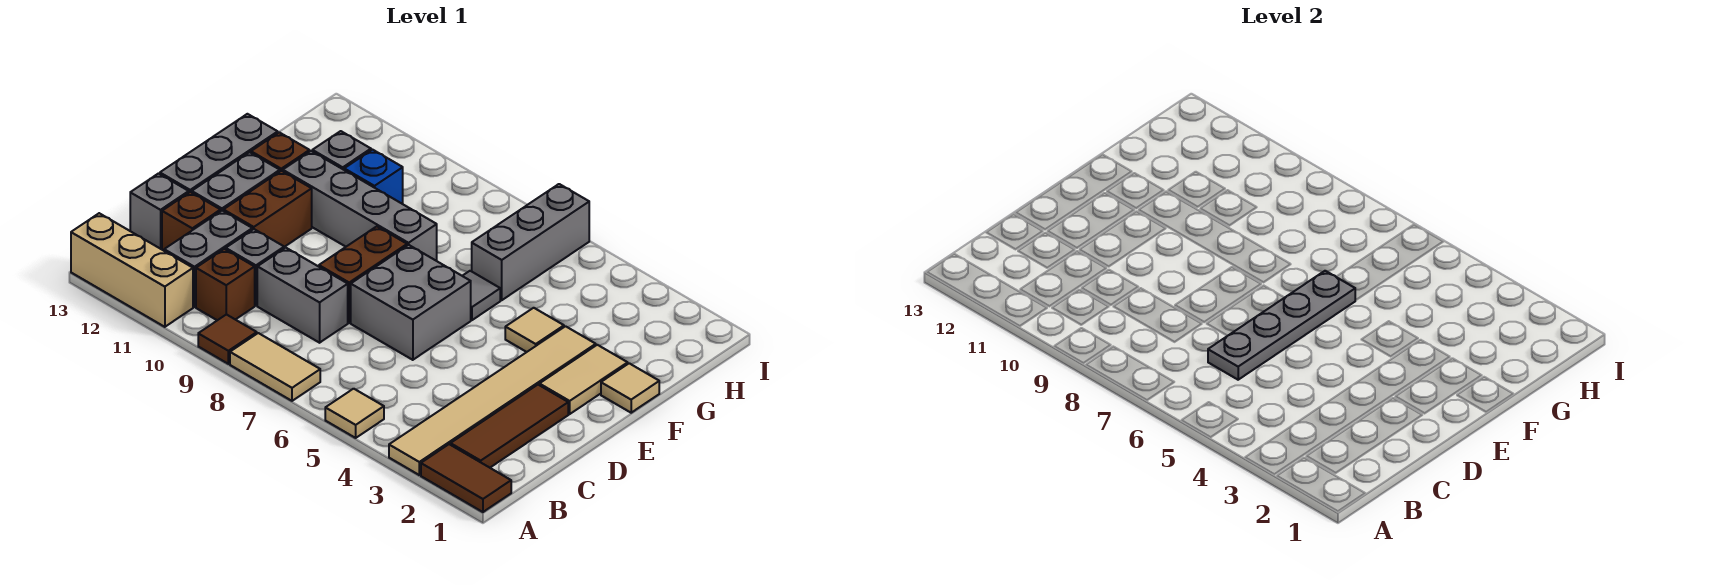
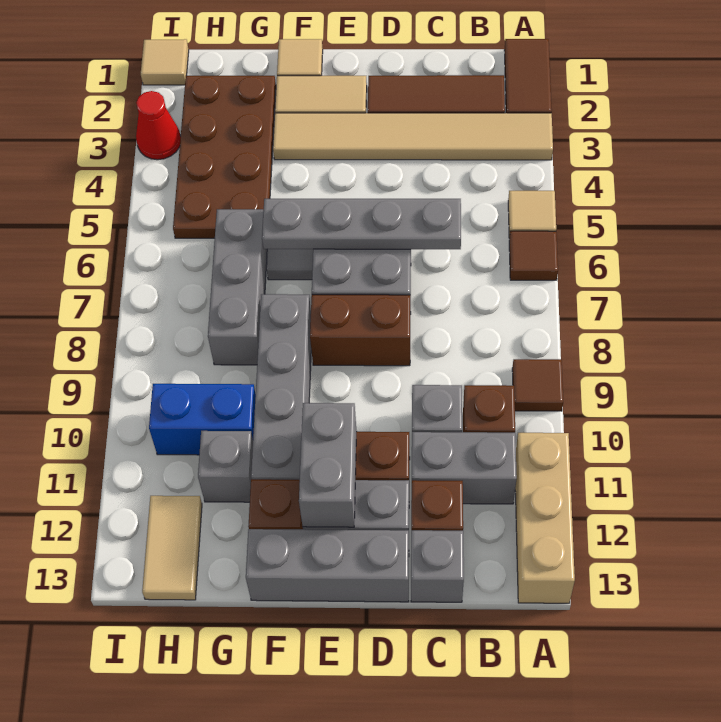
none -> brown 1x1 tile [509,231,558,280]
tan 1x2 tile [230,333,320,401] -> tan 1x2 tile moved to [142,496,202,600]
grey 1x2 brick [257,248,348,343] -> grey 1x2 brick moved to [299,403,357,527]
tan 1x1 tile [505,308,564,352] -> tan 1x1 tile moved to [141,39,189,85]
none -> brown 2x4 plate [173,76,276,238]
grey 1x3 brick [472,184,589,300] -> grey 1x3 brick turned to [208,209,267,365]
blue 1x1 brick [344,150,403,204] -> blue 1x2 brick [149,384,256,455]
none -> red 1x1 cone [136,91,181,160]

